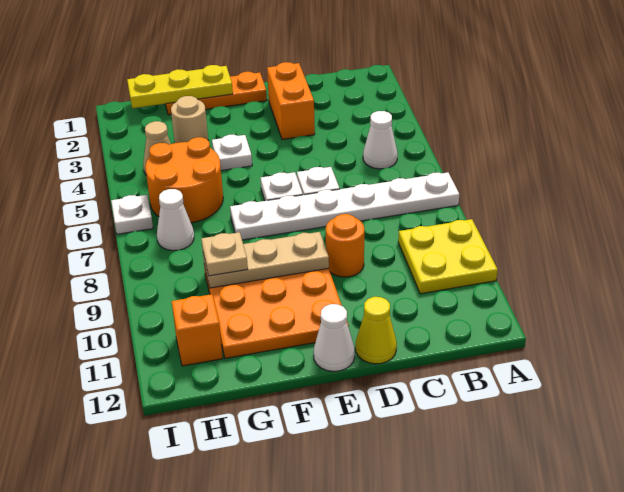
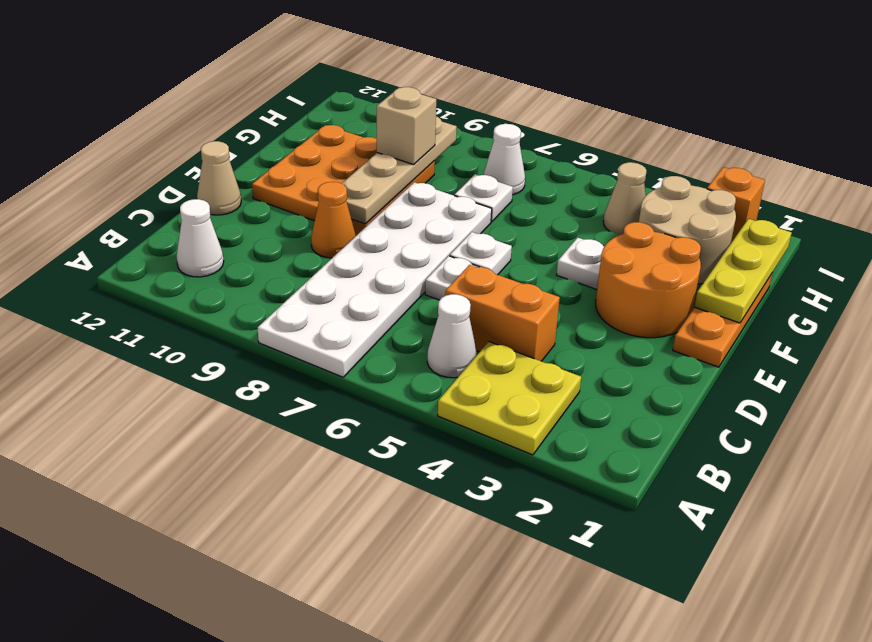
white 1x6 plate [230,172,459,240] -> white 2x6 plate [257,182,492,377]
yellow 2x2 plate [398,219,498,294] -> yellow 2x2 plate moved to [438,342,581,455]
orange 1x2 brick [267,62,315,139] -> orange 1x2 brick moved to [445,265,560,361]
orange 1x1 round brick [326,214,364,277] -> orange 1x1 cone [311,182,356,258]
yellow 1x1 cone [356,297,397,364] -> tan 1x1 cone [197,141,241,215]
tan 1x3 plate [203,232,329,288] -> tan 1x4 plate [342,116,457,224]
white 1x1 cone [314,304,355,371] -> white 1x1 cone moved to [177,199,224,277]
tan 1x1 round brick [171,96,208,143] -> tan 2x2 round brick [639,176,736,284]
orange 2x2 round brick [145,137,223,223] -> orange 2x2 round brick moved to [596,222,701,338]
tan 1x1 plate [201,232,248,276] -> tan 1x1 brick [377,87,436,165]
orange 1x1 brick [172,294,223,366] -> orange 1x1 brick moved to [707,167,765,243]
white 1x1 plate [111,195,153,234] -> white 1x1 plate moved to [454,174,513,222]

